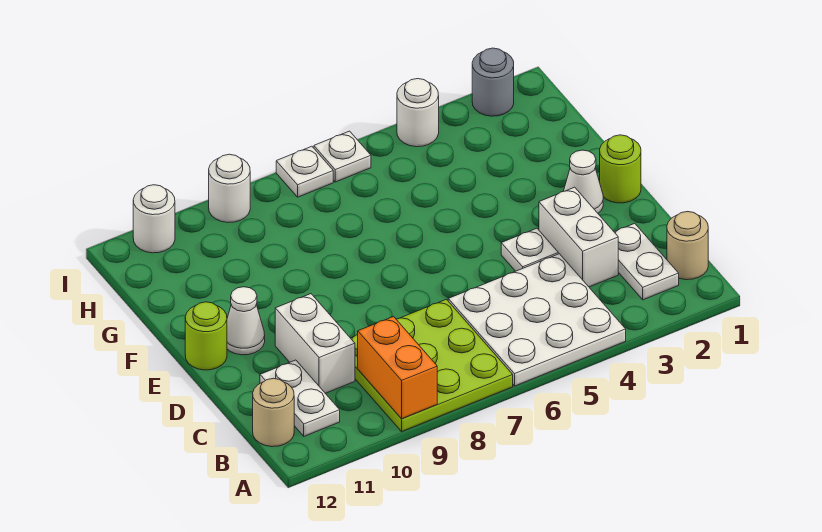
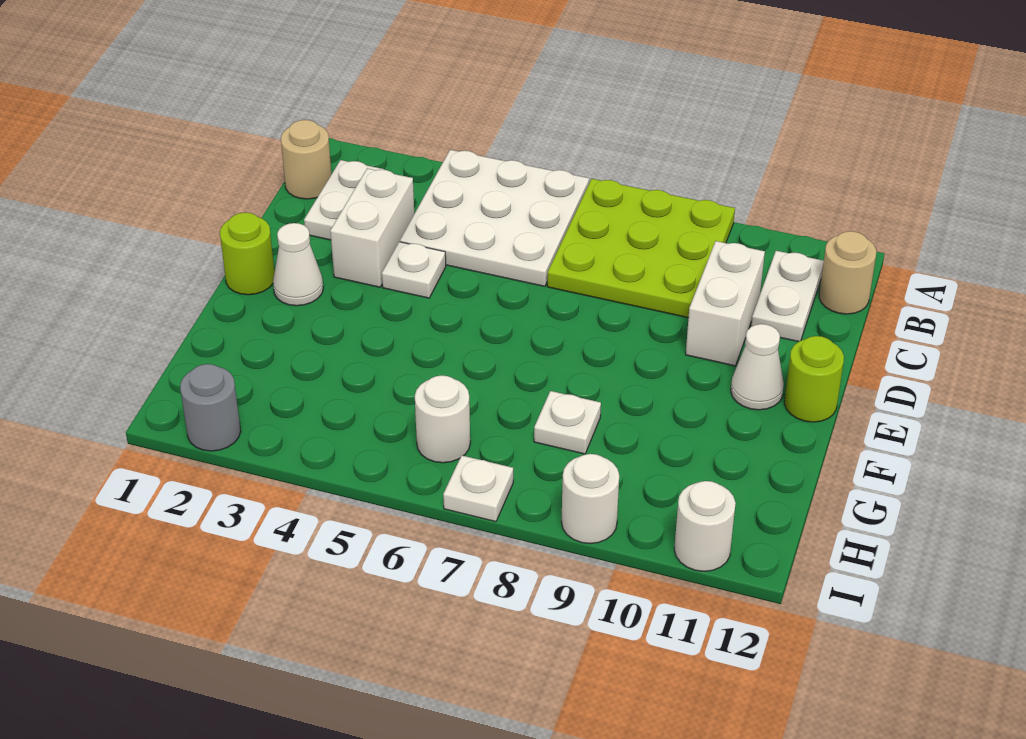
orange 1x2 brick [358,317,437,419] -> none
white 1x1 round brick [397,79,439,147] -> white 1x1 round brick moved to [415,375,470,463]
white 1x1 plate [314,131,371,182] -> white 1x1 plate moved to [534,391,601,454]

